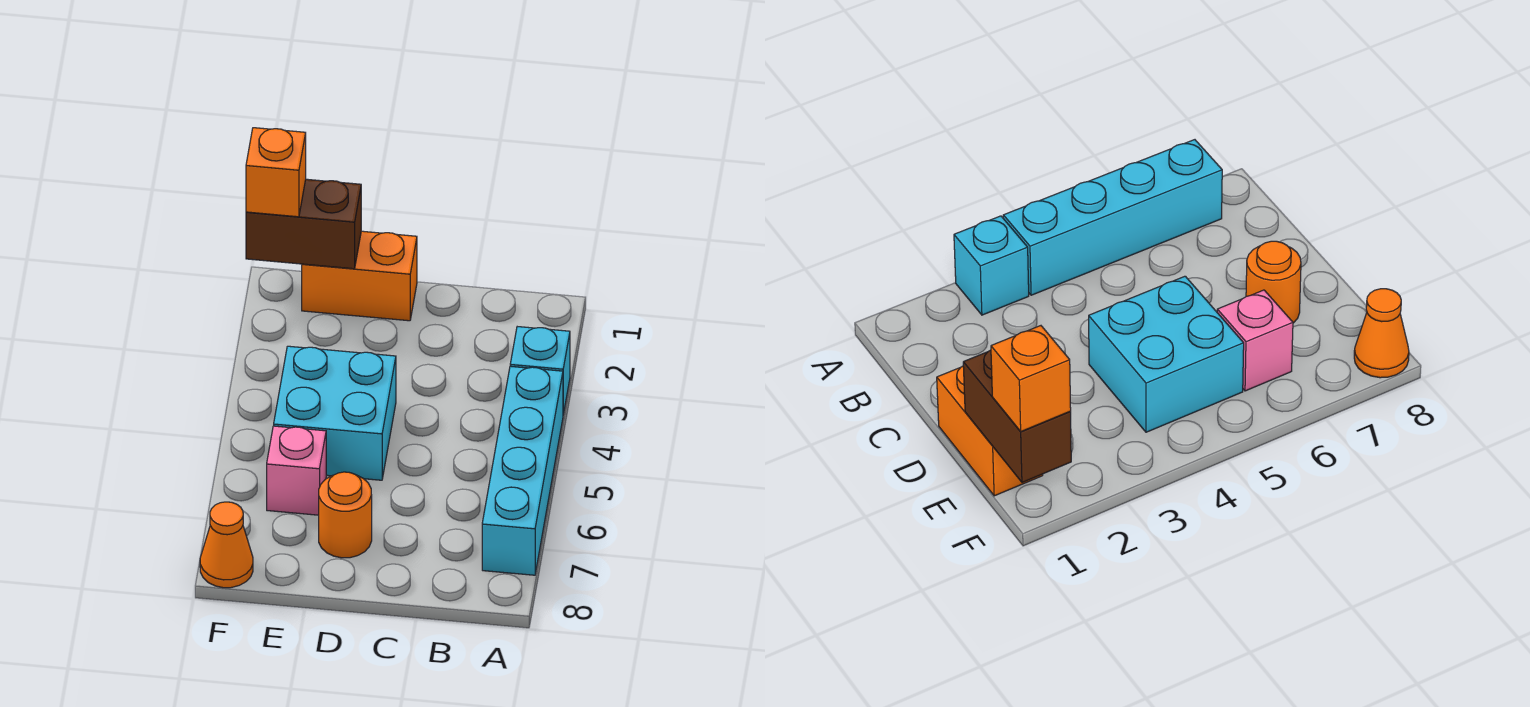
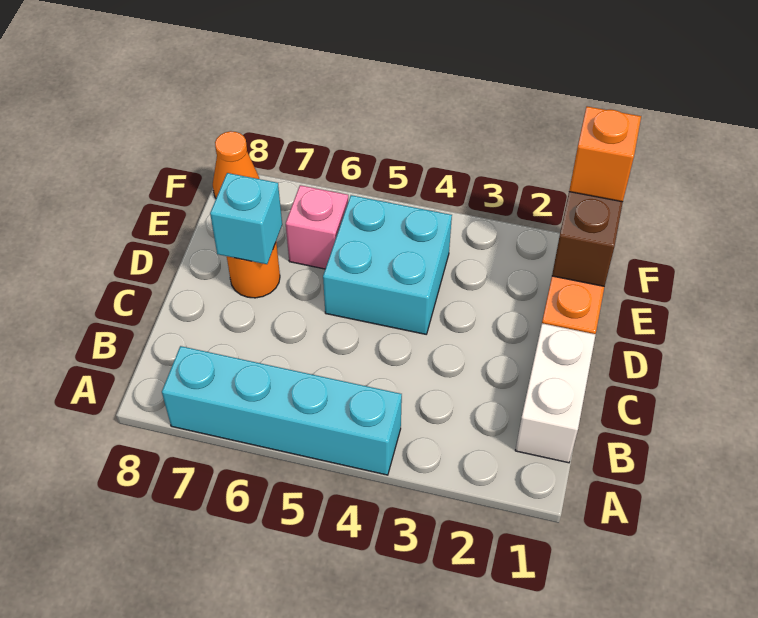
cyan 1x1 brick [510,327,570,414] -> cyan 1x1 brick moved to [210,173,282,264]
none -> white 1x2 brick [515,323,596,463]

